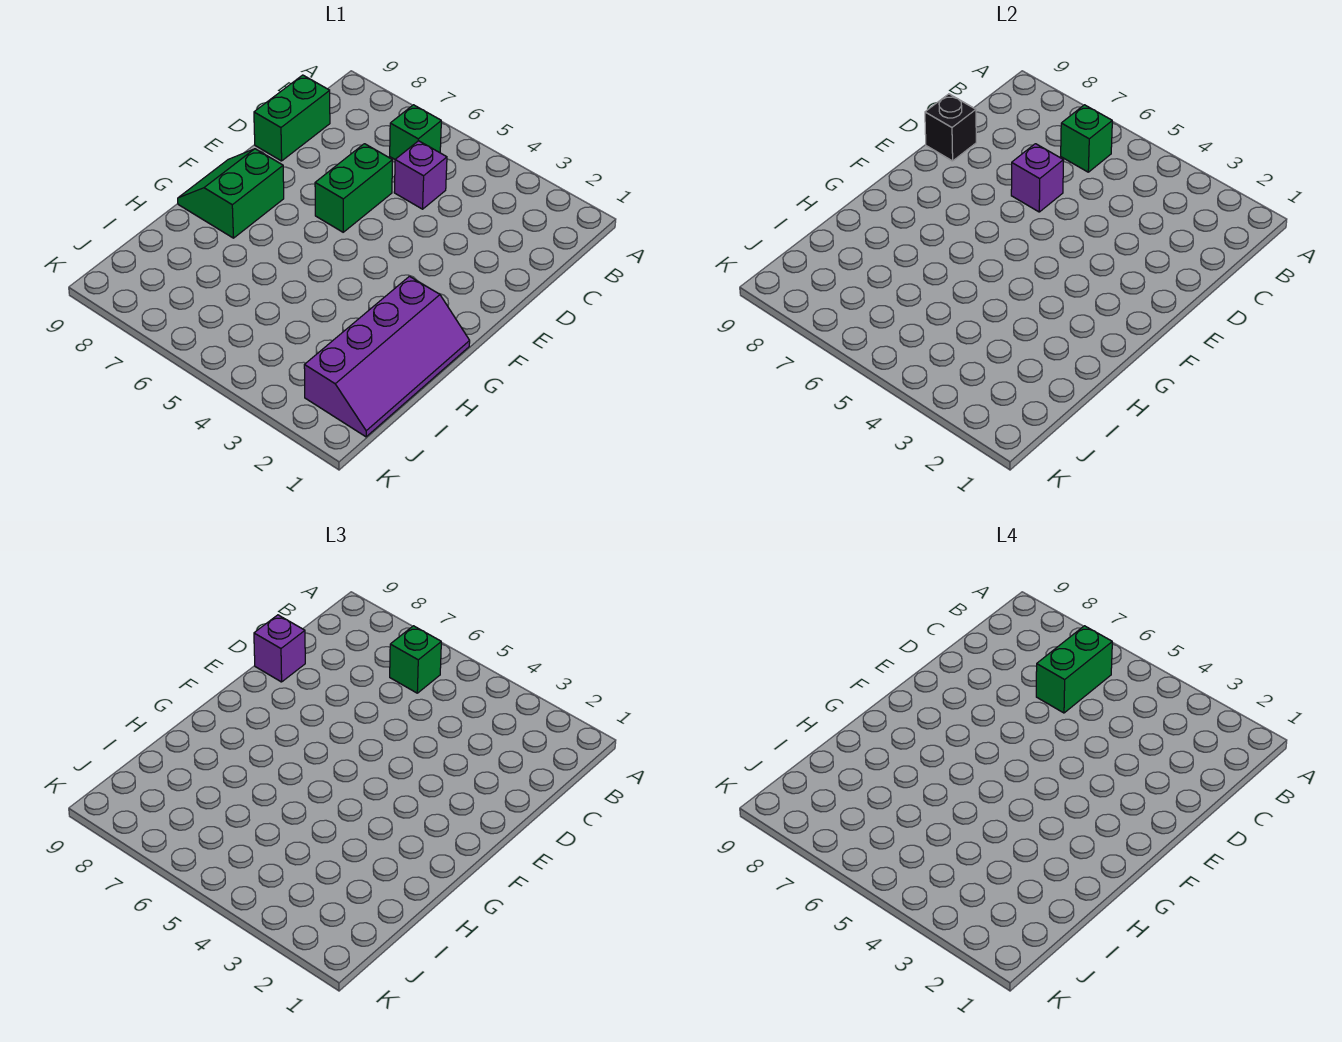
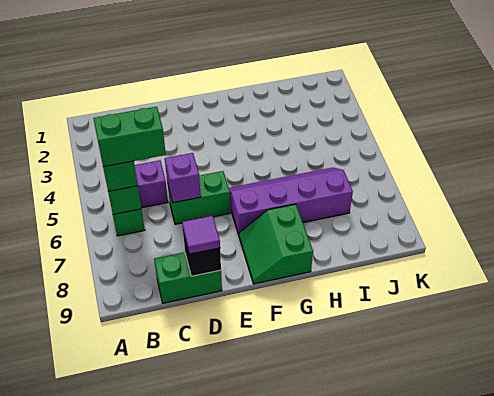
purple 1x1 brick [254,615,305,682] -> purple 1x1 tile [182,216,220,254]
green 2x2 slope [178,149,284,238] -> green 2x2 slope turned to [239,204,313,284]
purple 2x4 slope [304,276,470,437] -> purple 2x4 slope moved to [229,168,353,235]

